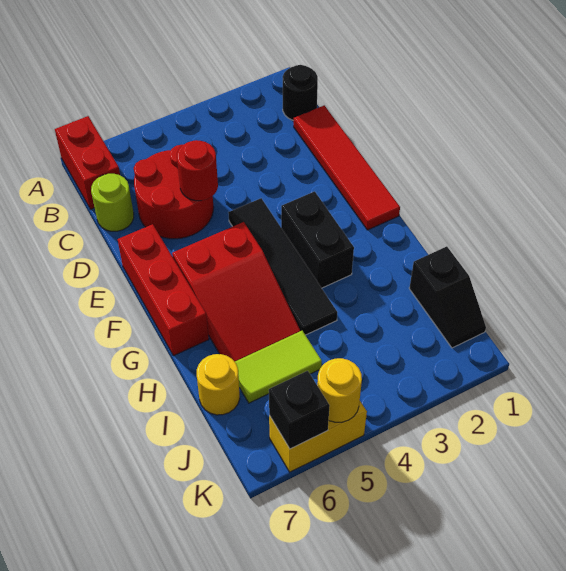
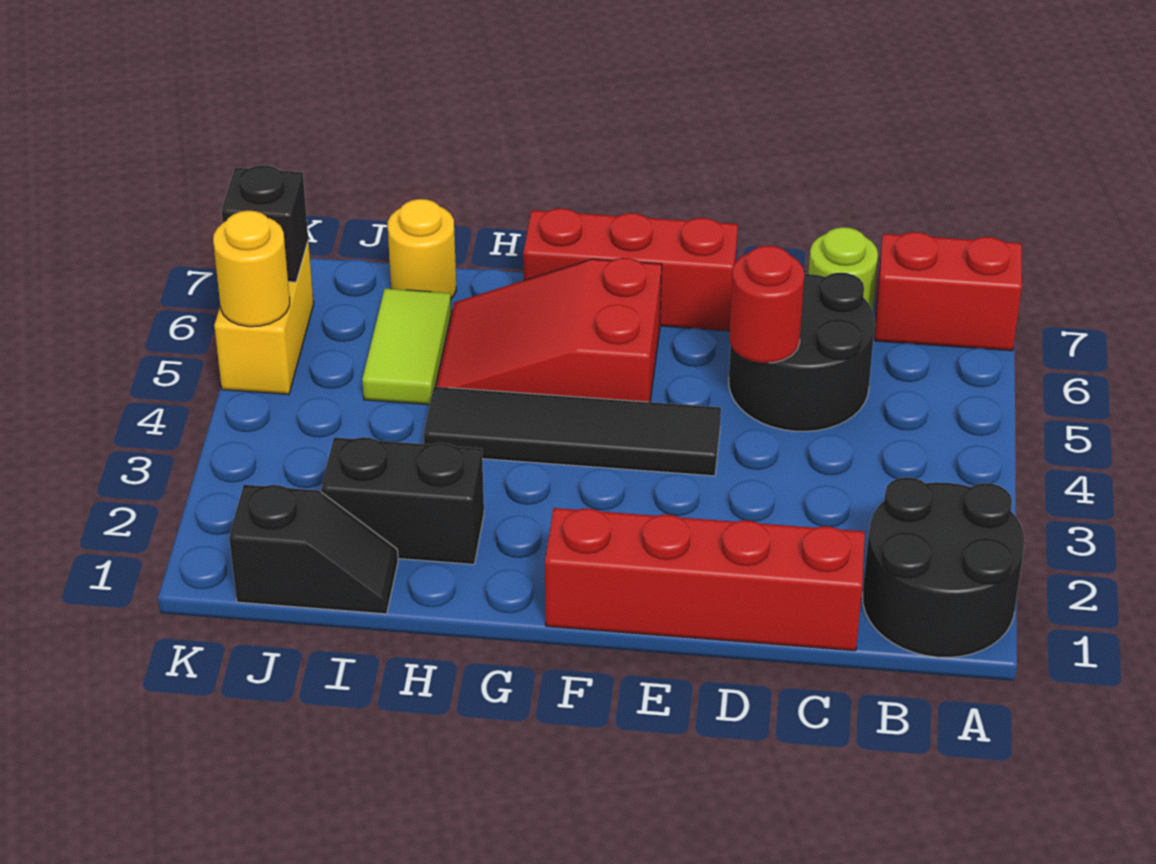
black 1x1 round brick [283,65,318,120] -> black 2x2 round brick [862,477,1025,657]
red 1x4 tile [294,105,400,230] -> red 1x4 brick [545,508,865,651]
red 2x2 round brick [134,145,214,239] -> black 2x2 round brick [729,273,875,431]
black 1x2 brick [281,191,354,288] -> black 1x2 brick moved to [321,437,484,564]
black 1x2 slope [409,246,486,348] -> black 1x2 slope turned to [229,485,398,614]

